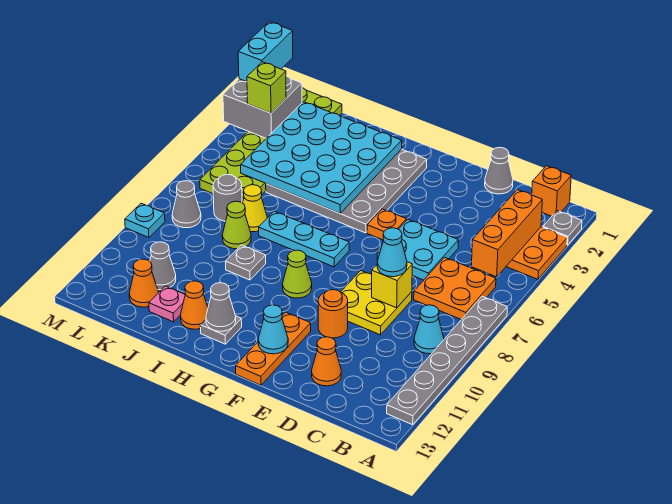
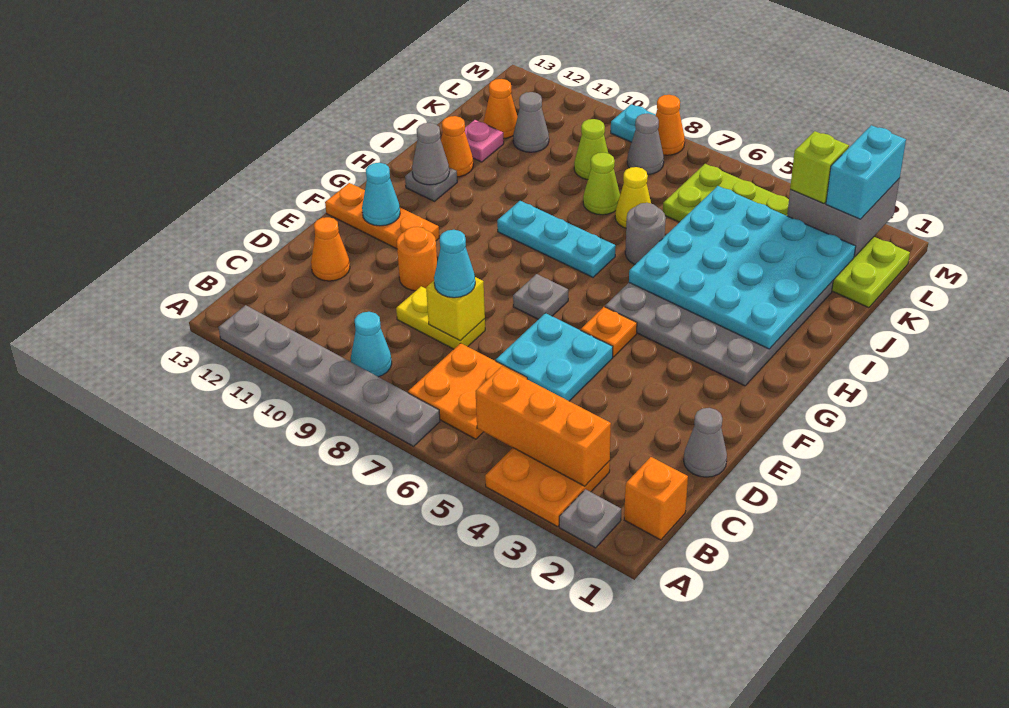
yellow 2x2 plate [341,271,412,335] -> yellow 1x2 plate [396,286,485,349]
cyan 1x3 plate [259,211,349,267] -> cyan 1x3 plate turned to [497,201,616,277]
lime 1x1 cone [283,250,312,298] -> lime 1x1 cone moved to [574,119,608,180]
grey 1x1 plate [226,245,266,280] -> grey 1x1 plate moved to [513,274,568,319]
grey 1x1 round brick [213,174,242,221] -> grey 1x1 round brick moved to [625,203,666,264]
cyan 1x2 brick [238,22,293,82] -> cyan 1x2 brick turned to [826,125,906,219]
none -> orange 1x1 cone [655,95,685,155]

